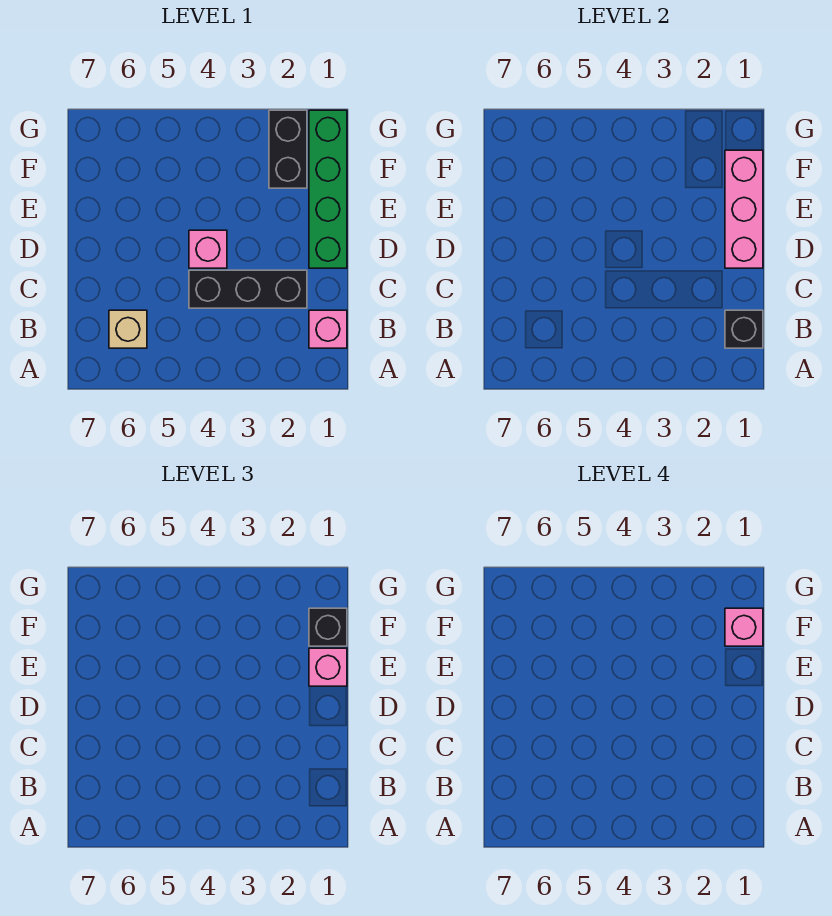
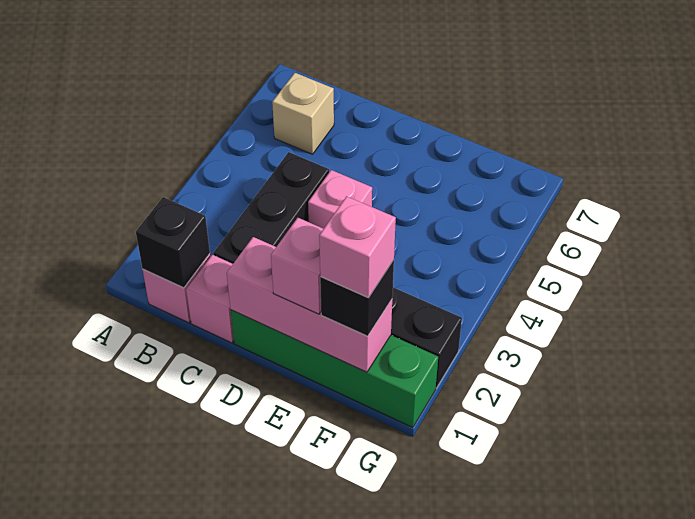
none -> pink 1x1 brick [186,255,234,343]

